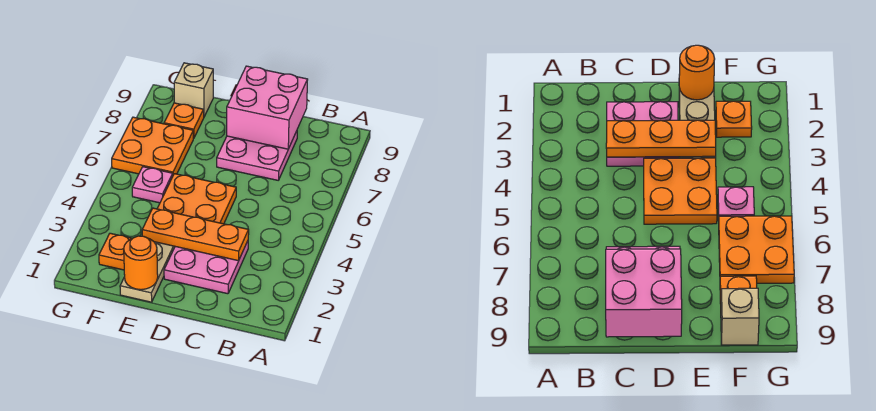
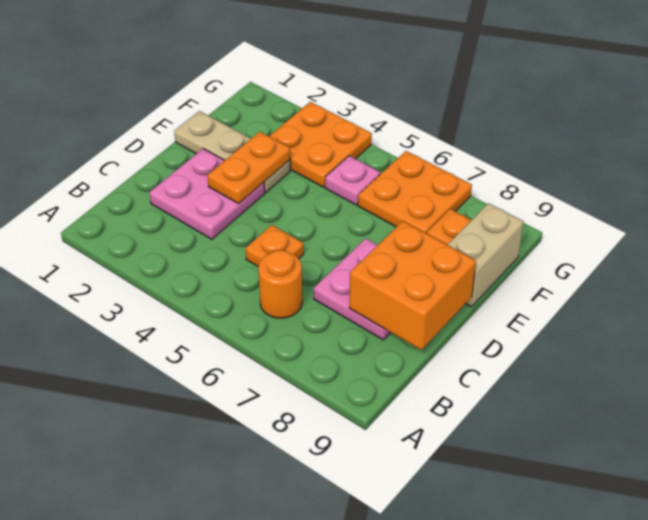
orange 1x3 plate [142,208,249,261] -> orange 1x2 plate [207,132,290,204]
pink 2x2 brick [227,66,308,149] -> orange 2x2 brick [349,221,476,350]
orange 2x2 plate [157,174,236,224] -> orange 2x2 plate moved to [269,102,372,187]
orange 1x1 round brick [124,236,158,290] -> orange 1x1 round brick moved to [258,250,302,318]
orange 1x1 plate [99,233,132,270] -> orange 1x1 plate moved to [245,225,304,266]
tan 1x1 brick [174,63,213,117] -> tan 1x2 brick [448,203,524,307]

